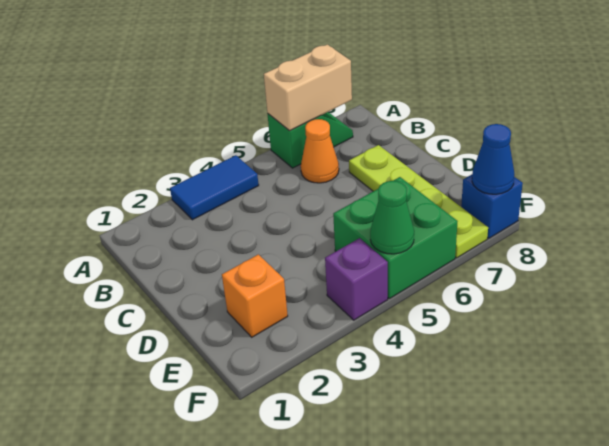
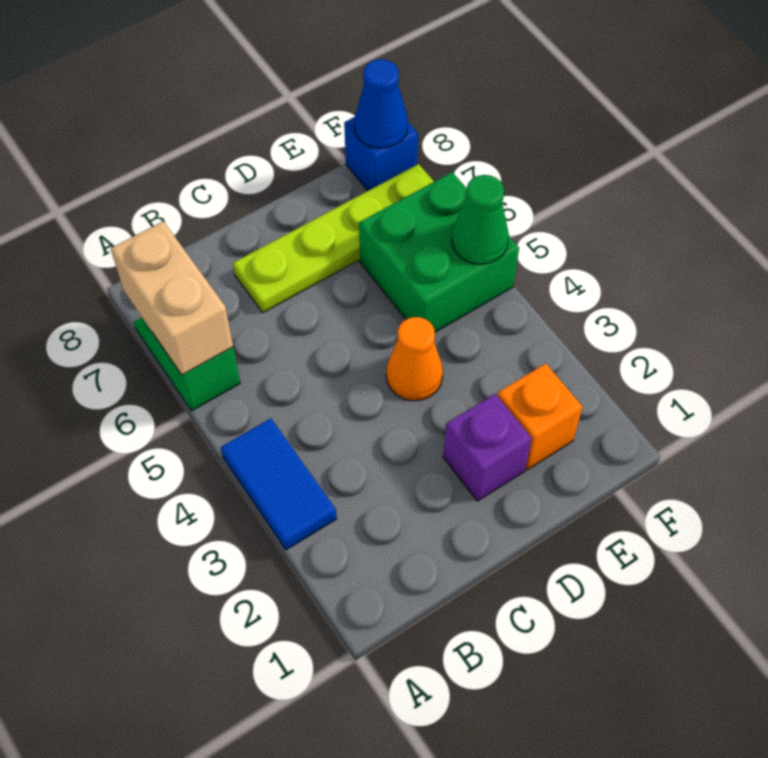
orange 1x1 cone [301,119,339,183] -> orange 1x1 cone moved to [386,317,443,401]
purple 1x1 brick [325,238,388,320] -> purple 1x1 brick moved to [443,394,532,501]

